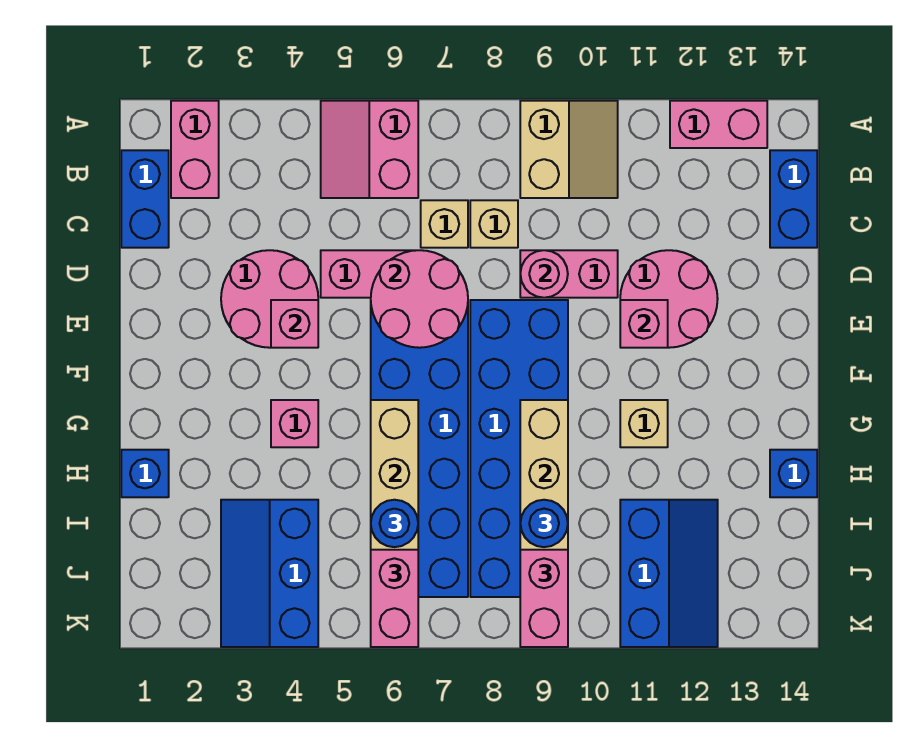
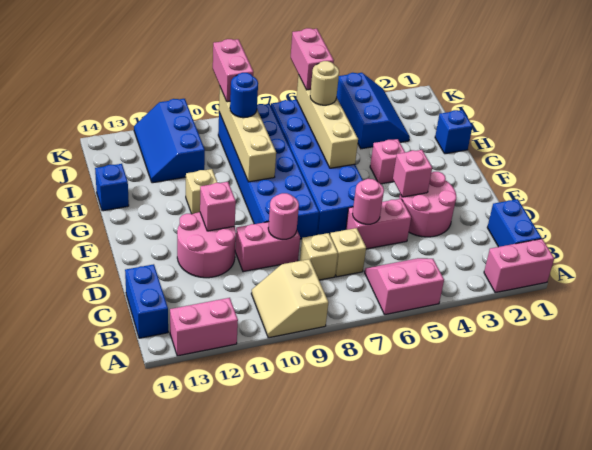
pink 1x2 brick [171,101,219,198] -> pink 1x2 brick turned to [484,239,554,293]
pink 2x2 slope [321,101,418,198] -> pink 2x2 slope turned to [365,258,444,315]
pink 2x2 round brick [371,250,468,348] -> pink 1x1 round brick [352,179,384,224]
blue 1x1 round brick [371,500,418,547] -> tan 1x1 round brick [310,61,339,105]

